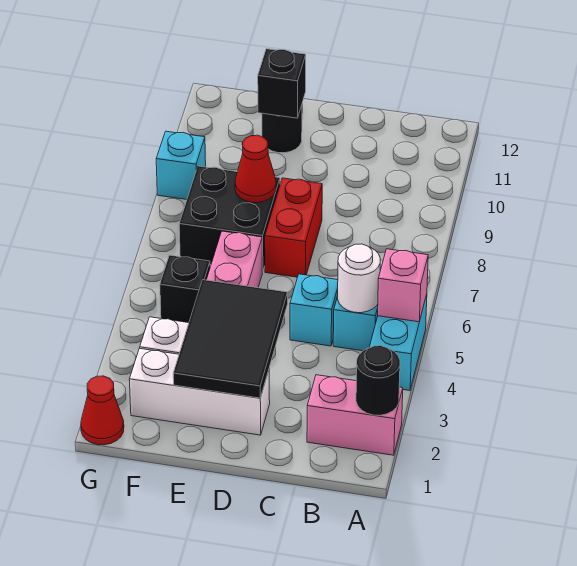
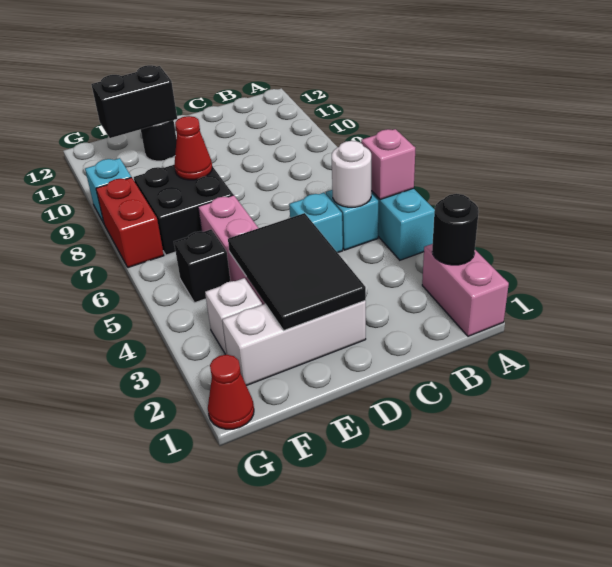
pink 1x2 brick [307,375,403,455] -> pink 1x2 brick turned to [422,244,509,336]
red 1x2 brick [265,178,322,277] -> red 1x2 brick moved to [96,177,164,268]
black 1x1 brick [258,49,306,118] -> black 1x2 brick [91,65,177,138]

